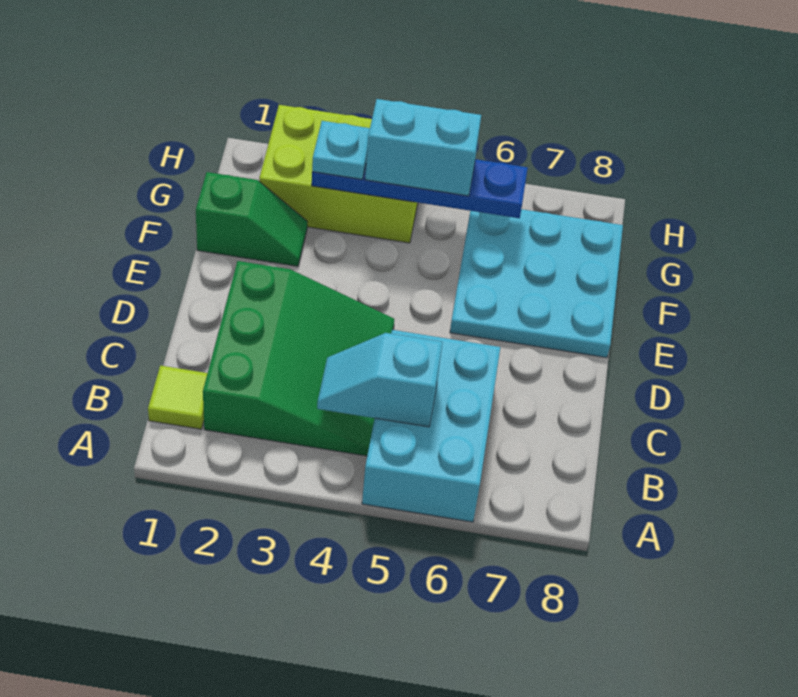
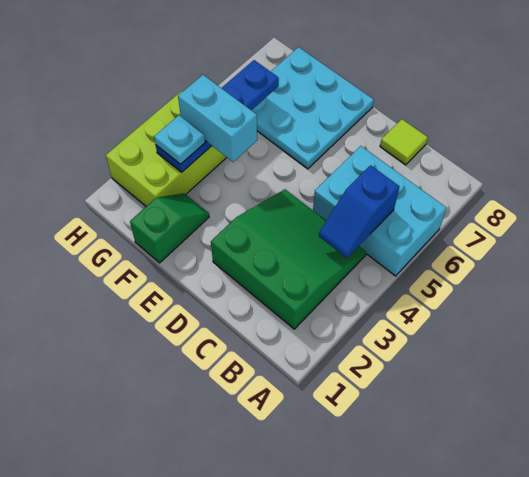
lime 1x1 tile [148,365,207,429] -> lime 1x1 tile moved to [380,119,428,165]
cyan 1x2 slope [317,333,442,427] -> blue 1x2 slope [319,165,399,258]
cyan 1x2 brick [365,99,481,196] -> cyan 1x2 brick turned to [178,75,257,162]

